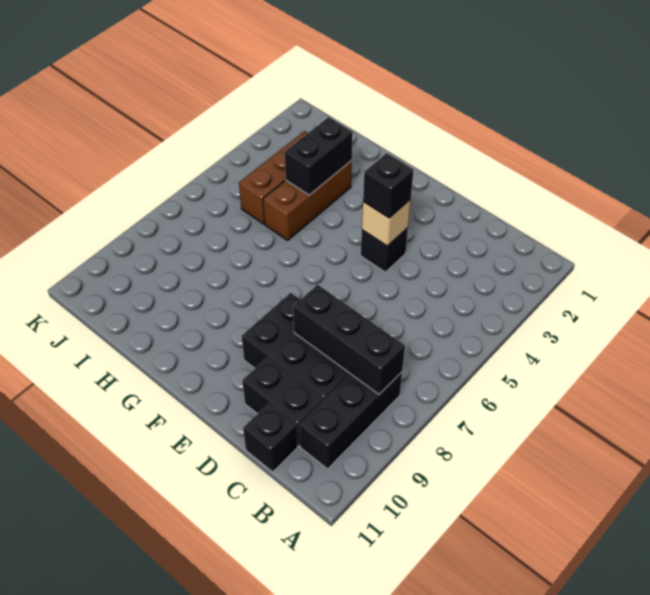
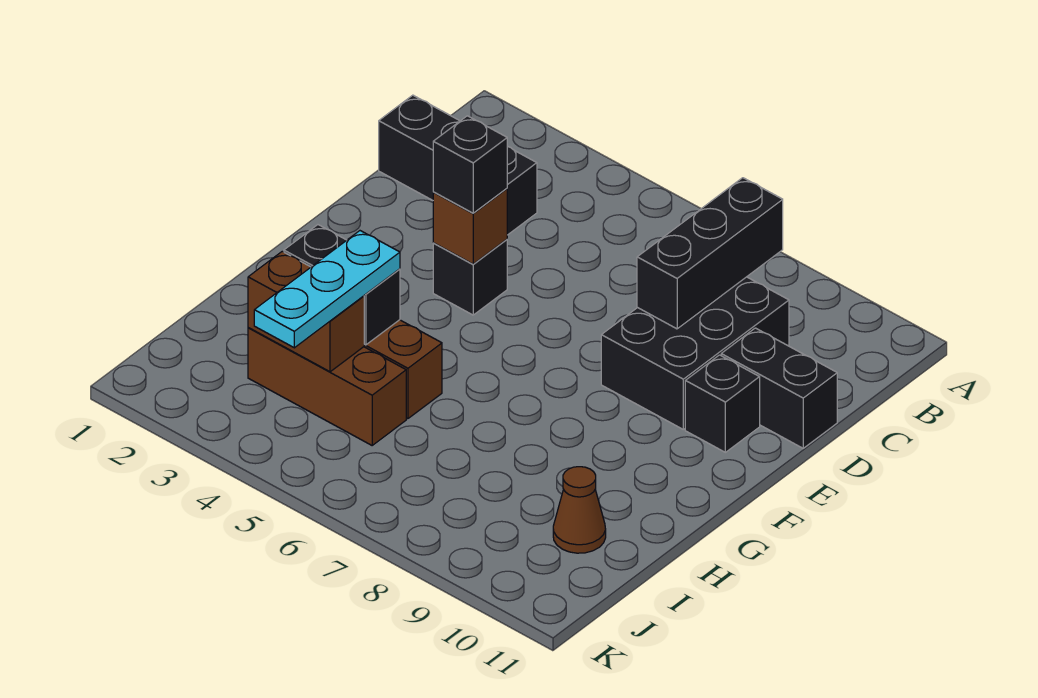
black 1x3 brick [299,372,402,469] -> black 1x3 brick moved to [379,95,537,235]
black 1x2 brick [242,358,323,446] -> black 1x2 brick turned to [721,328,837,448]
black 1x1 brick [243,403,298,472] -> black 1x1 brick moved to [685,355,760,452]
tan 1x1 brick [362,200,411,246] -> brown 1x1 brick [433,189,507,264]
none -> cyan 1x3 plate [254,231,400,348]
none -> brown 1x2 brick [248,251,364,372]
none -> brown 1x1 cone [553,467,606,553]

